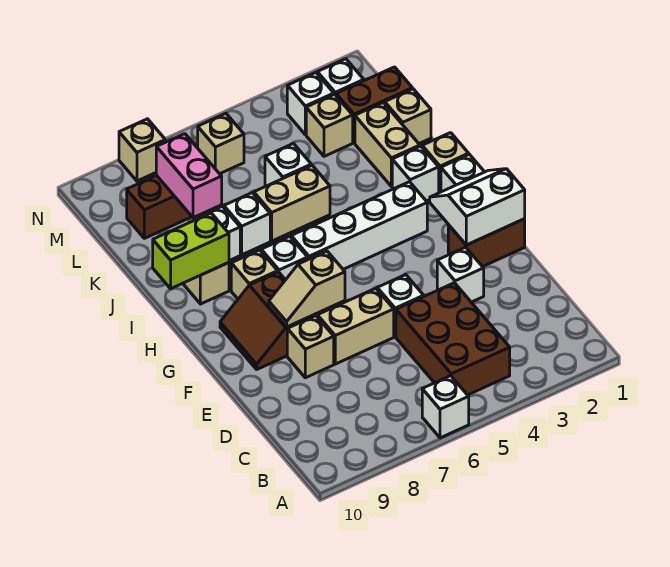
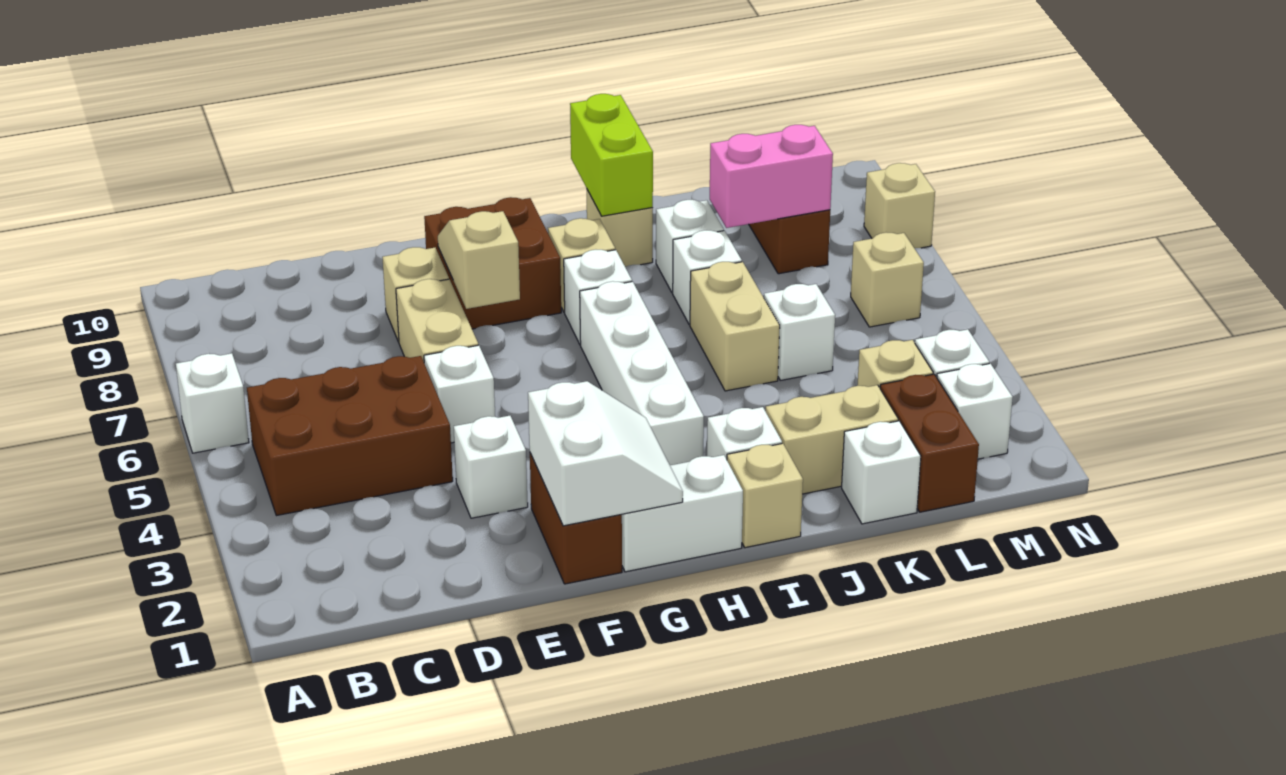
brown 2x2 slope [220,272,315,369] -> brown 2x2 brick [424,197,561,329]
tan 1x1 brick [385,89,431,143] -> white 1x1 brick [842,421,921,524]

